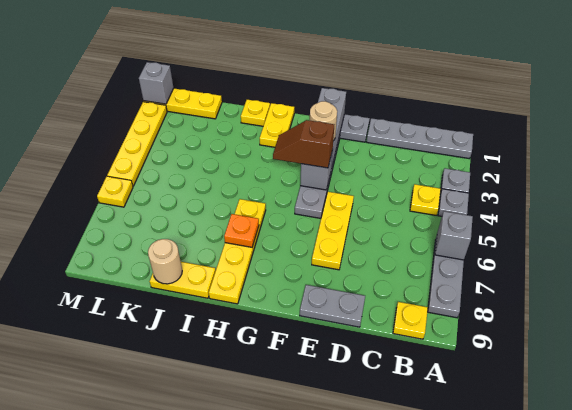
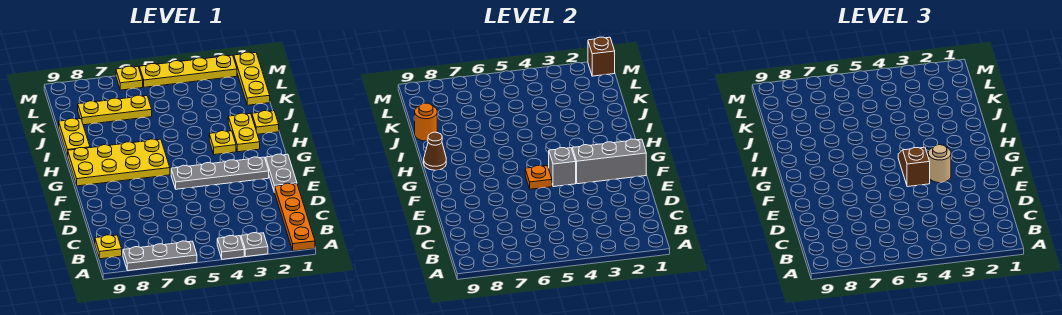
grey 1x4 plate [367,118,473,159] -> orange 1x4 plate [275,183,315,251]
grey 1x1 brick [435,211,473,260] -> none
yellow 1x1 plate [410,184,441,215] -> yellow 1x1 plate moved to [209,131,236,155]
grey 1x2 plate [300,285,365,327] -> none
yellow 1x3 plate [312,192,354,270] -> yellow 1x3 plate moved to [78,95,152,125]
yellow 1x2 plate [260,103,294,147] -> yellow 1x2 plate turned to [228,113,260,152]
yellow 1x4 plate [209,199,266,304] -> yellow 2x4 plate [68,139,170,186]
orange 1x1 plate [224,214,259,247] -> orange 1x1 plate moved to [525,165,552,189]
none -> brown 1x1 cone [424,132,446,170]
tan 1x1 round brick [148,239,182,284] -> orange 1x1 round brick [414,103,437,141]
grey 1x1 brick [139,62,173,104] -> brown 1x1 brick [588,37,615,76]

